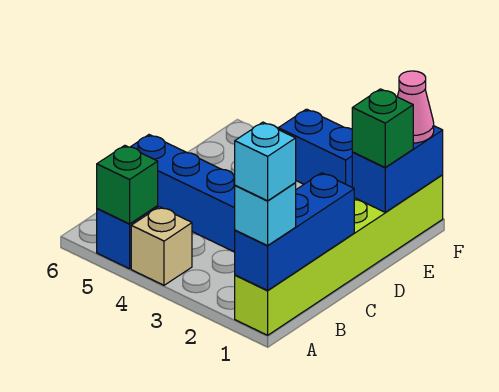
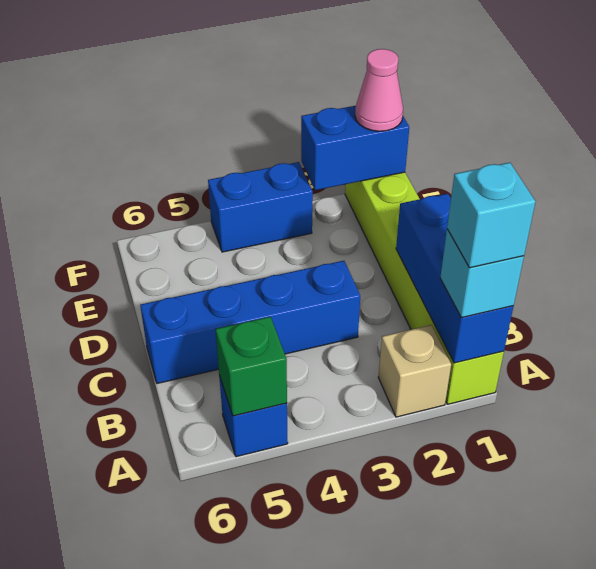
tan 1x1 brick [131,207,192,285] -> tan 1x1 brick moved to [378,325,451,417]
blue 1x2 brick [352,126,443,212] -> blue 1x2 brick turned to [301,106,409,190]
green 1x1 brick [352,89,413,168] -> none

